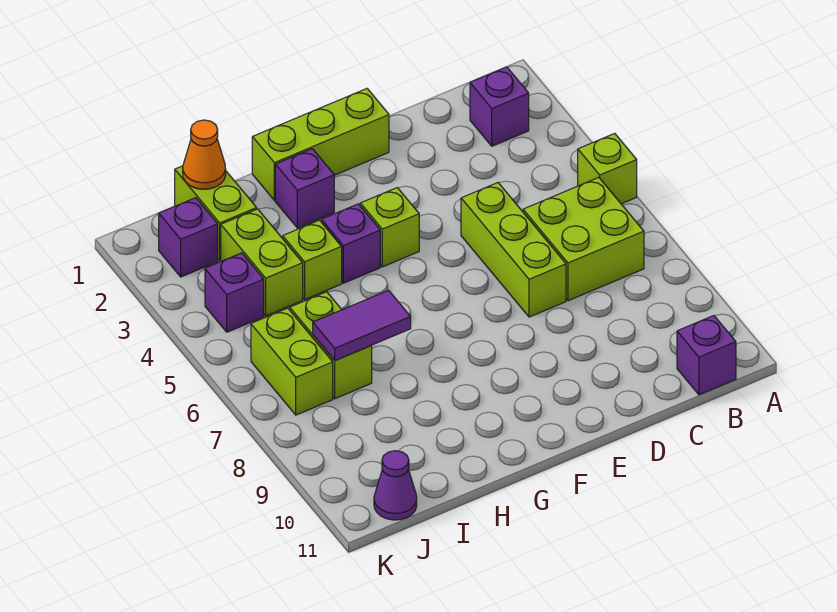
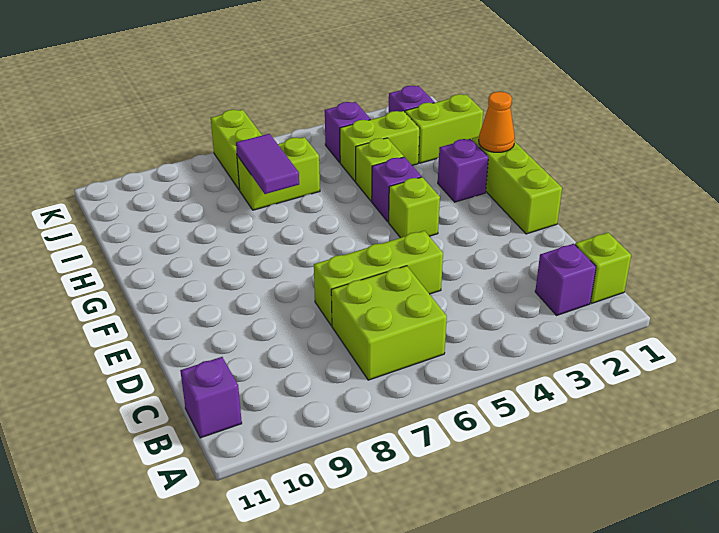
lime 1x1 brick [578,133,637,204] -> lime 1x1 brick moved to [575,233,631,303]
orange 1x1 cone [183,120,226,189] -> orange 1x1 cone moved to [479,92,515,152]
lime 1x2 brick [251,308,333,415] -> lime 1x2 brick turned to [211,110,262,190]
purple 1x1 cone [374,451,417,520] -> none

